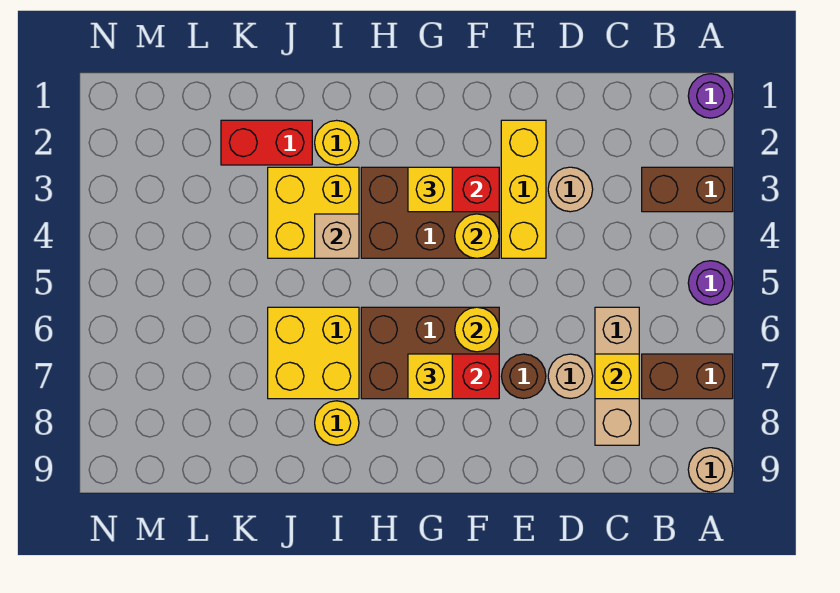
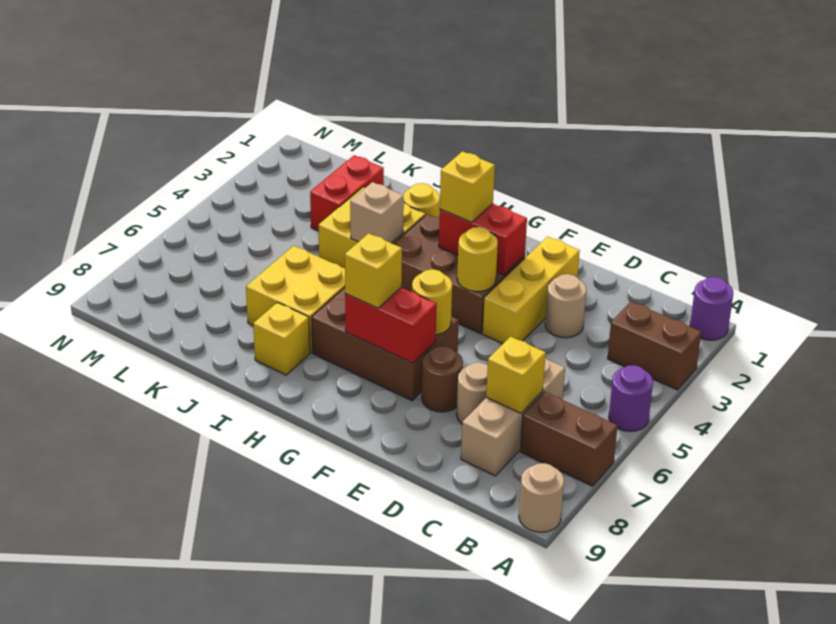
yellow 1x1 round brick [315,401,359,445] -> yellow 1x1 brick [253,302,310,375]
red 1x2 brick [221,120,312,165] -> red 1x2 brick turned to [310,155,384,231]

